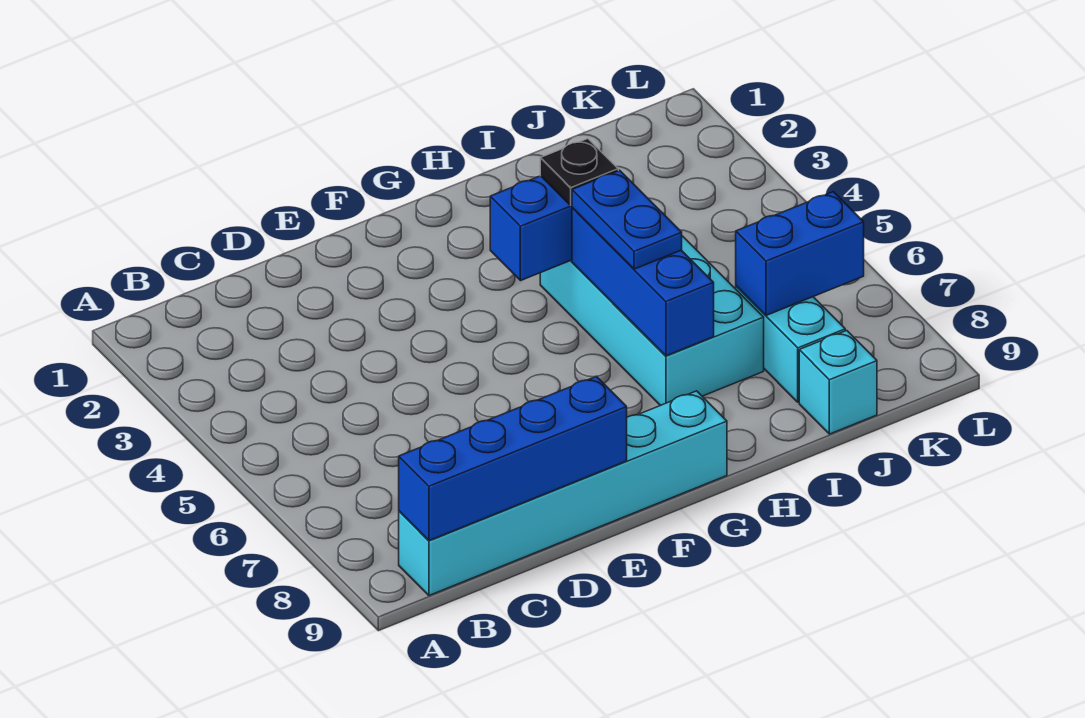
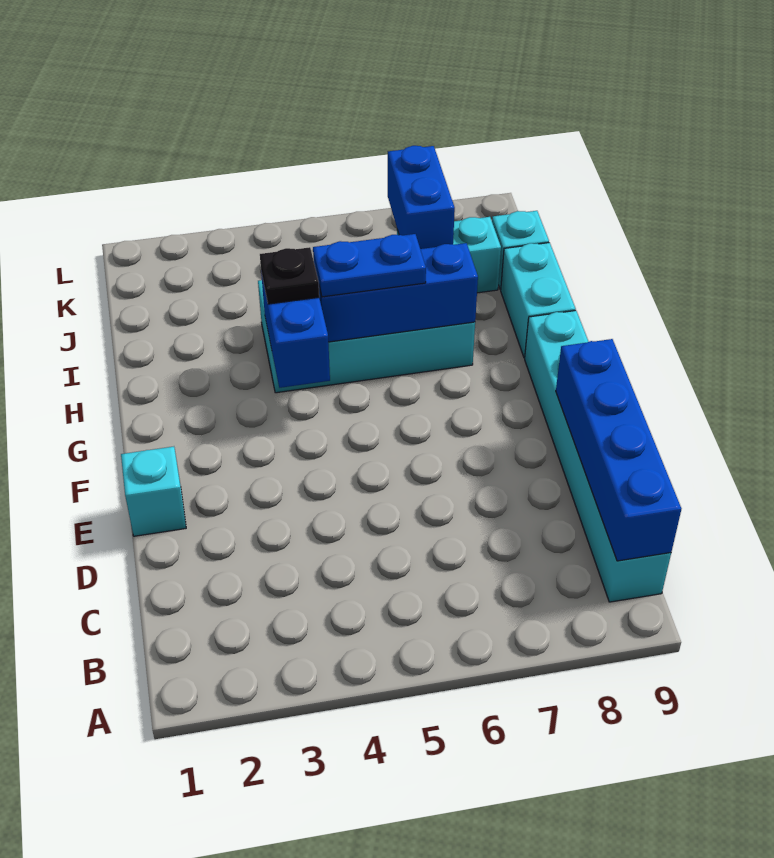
none -> cyan 1x1 brick [121,447,186,536]
none -> cyan 1x2 brick [501,243,576,358]

